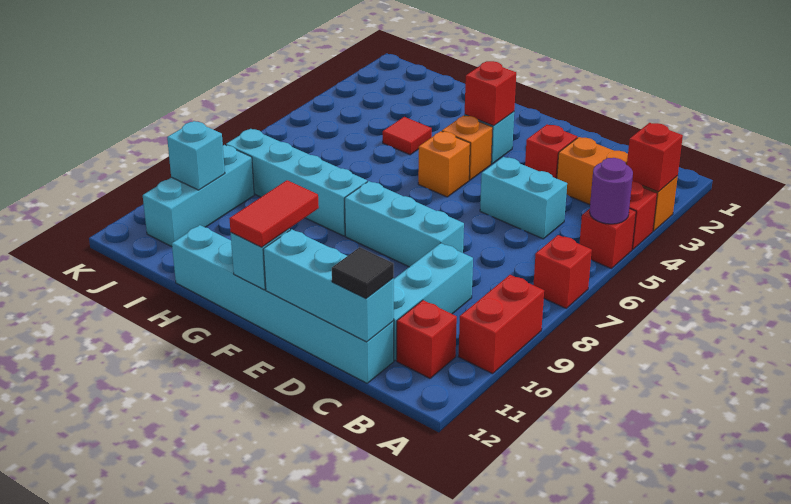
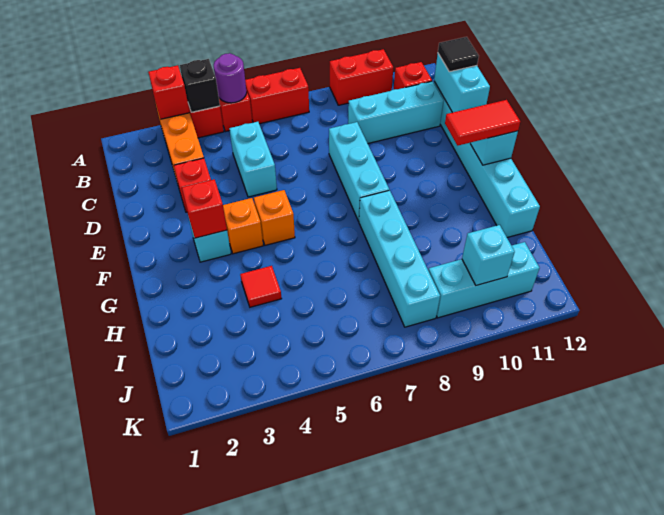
none -> black 1x1 brick [180,59,220,113]
red 1x1 brick [534,235,592,308] -> red 1x2 brick [245,68,309,124]
cyan 1x3 brick [263,229,394,342] -> cyan 1x2 brick [434,54,490,113]

